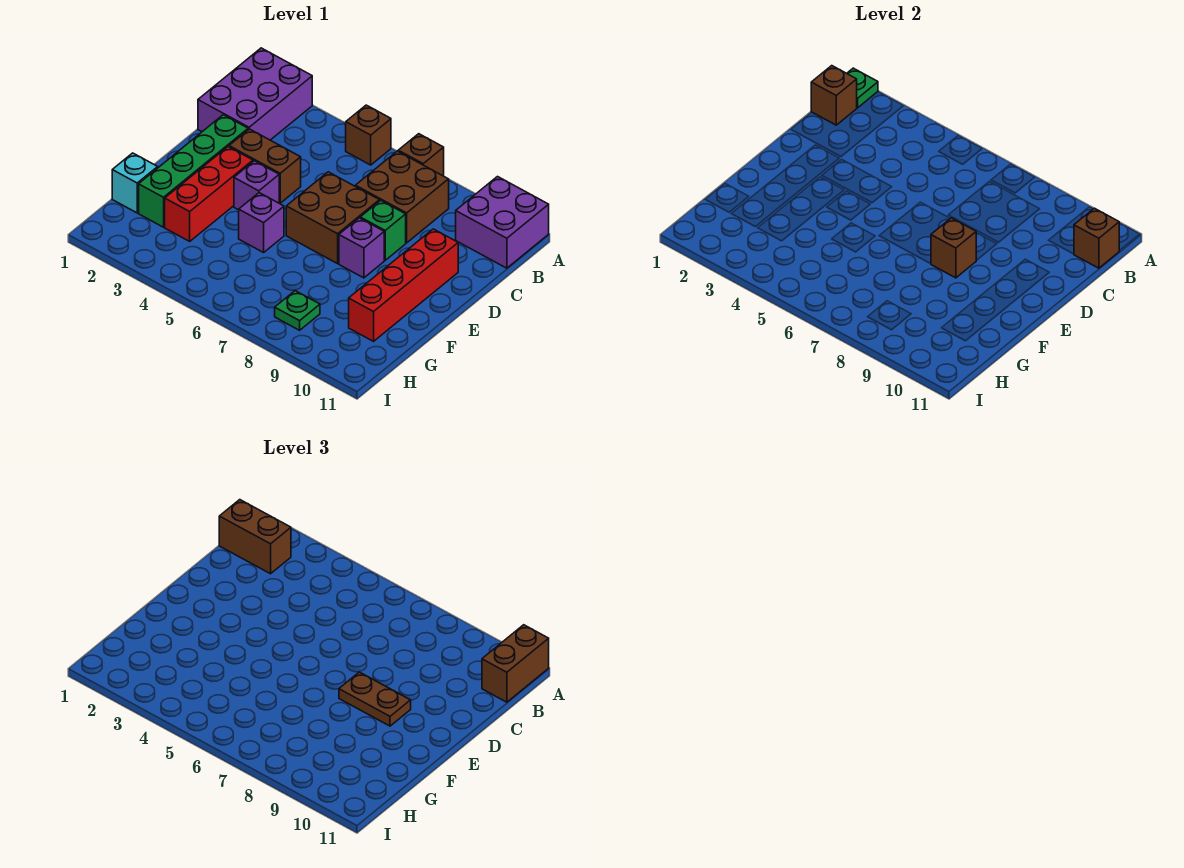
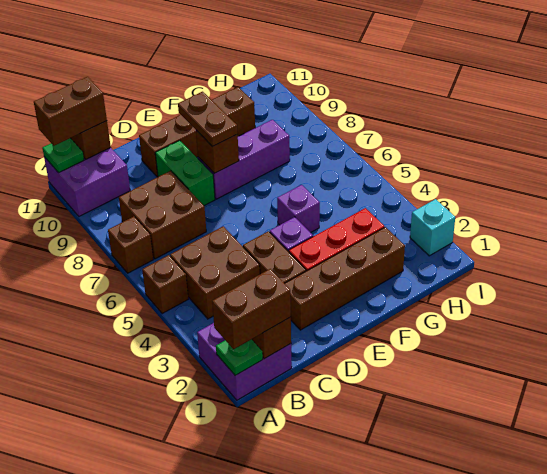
purple 2x3 brick [198,48,312,140] -> purple 2x2 brick [197,323,292,400]
brown 1x2 brick [219,500,291,574] -> brown 1x2 brick turned to [212,269,291,349]
green 1x4 brick [139,115,248,227] -> brown 1x4 brick [284,227,405,330]
brown 2x2 brick [286,172,379,264] -> brown 2x2 brick moved to [170,226,260,319]
green 1x1 brick [360,200,406,260] -> green 1x2 brick [155,140,215,206]
red 1x4 brick [349,229,458,341] -> brown 1x4 brick [139,87,255,177]
purple 1x1 brick [339,218,384,278] -> purple 1x3 brick [198,120,290,199]
cyan 1x1 brick [112,153,158,213] -> cyan 1x1 brick moved to [410,199,455,256]
green 1x1 plate [275,291,320,330] -> green 1x1 plate moved to [42,138,84,173]

